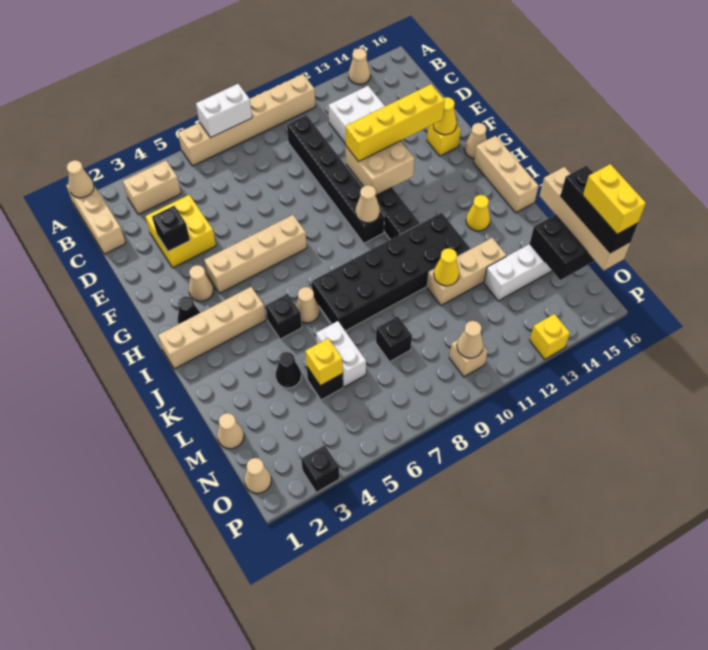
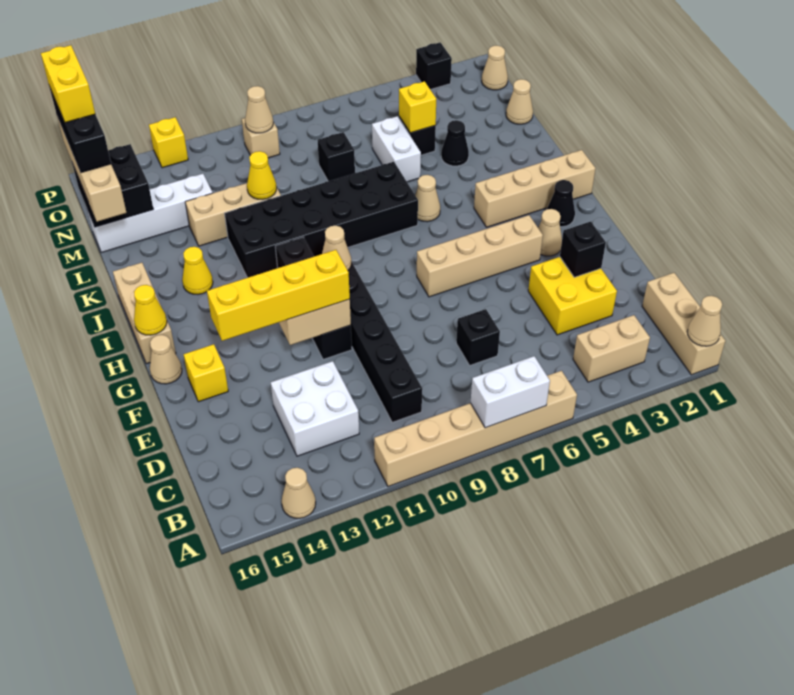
yellow 1x1 cone [433,97,457,135] -> yellow 1x1 cone moved to [134,285,167,335]
black 1x1 brick [266,294,302,339] -> black 1x1 brick moved to [456,309,500,365]

